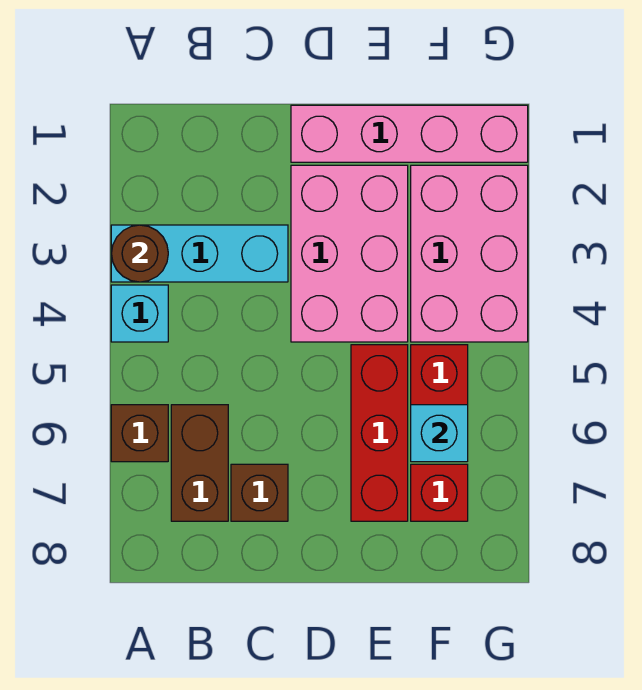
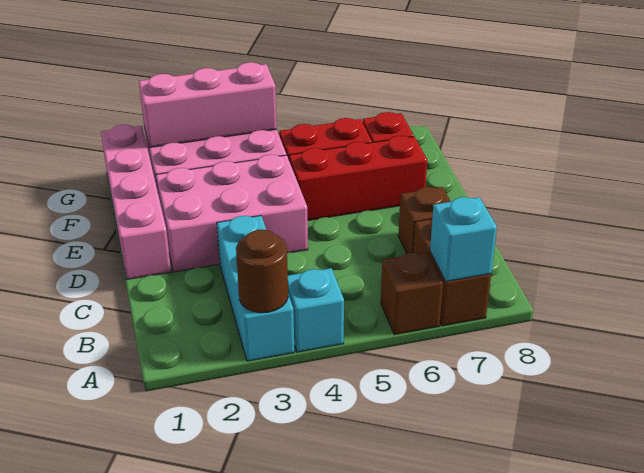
brown 1x2 brick [171,405,228,521] -> brown 1x2 brick turned to [413,219,491,326]
cyan 1x1 brick [411,405,468,462] -> cyan 1x1 brick moved to [430,197,497,282]
none -> pink 1x3 brick [139,62,277,148]

